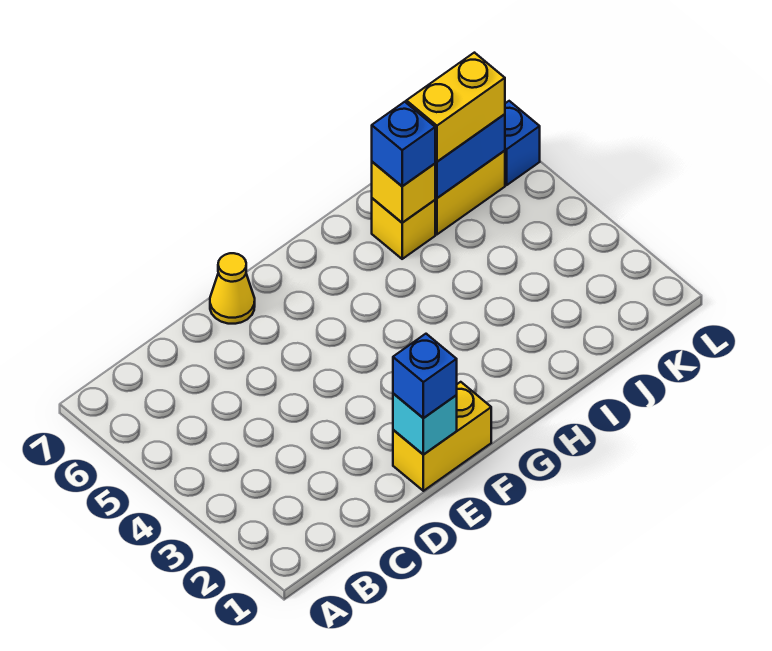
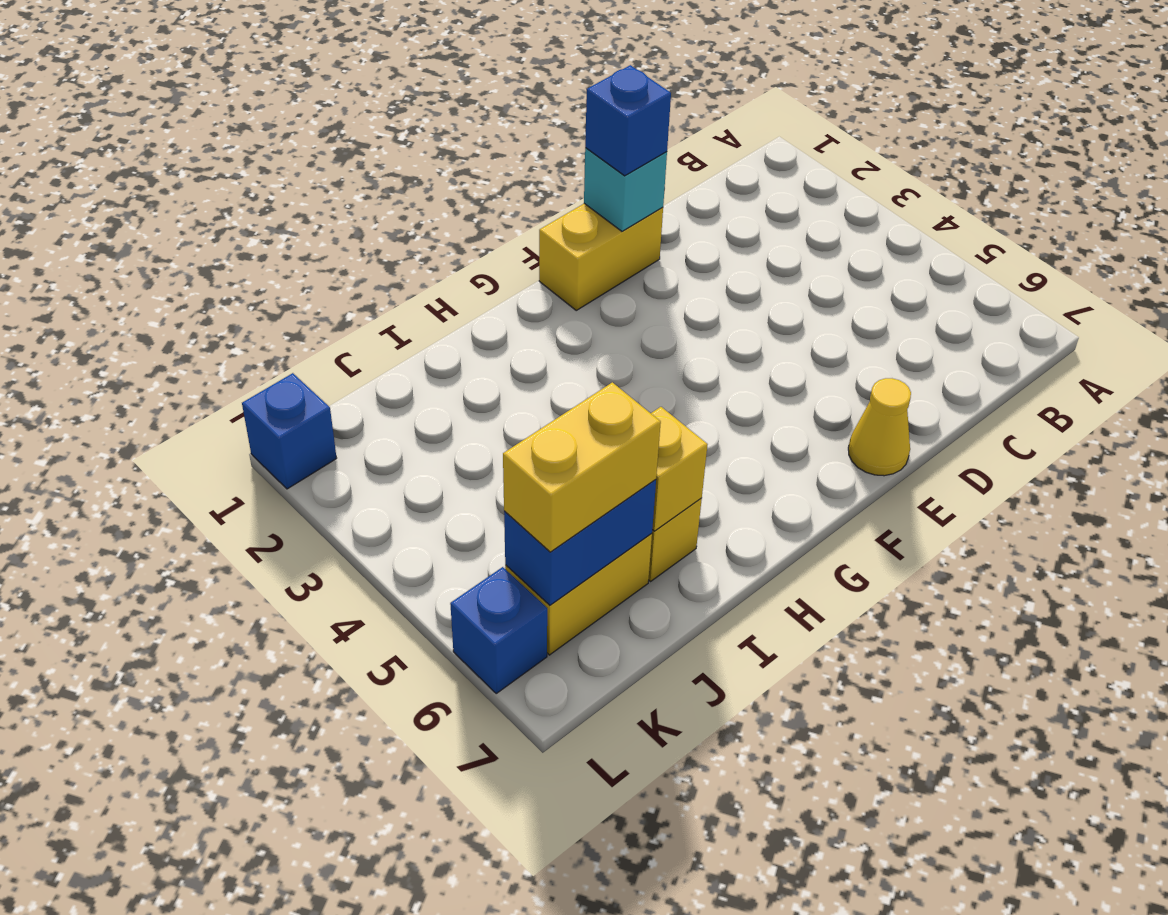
blue 1x1 brick [372,102,435,186] -> blue 1x1 brick moved to [242,373,337,489]

